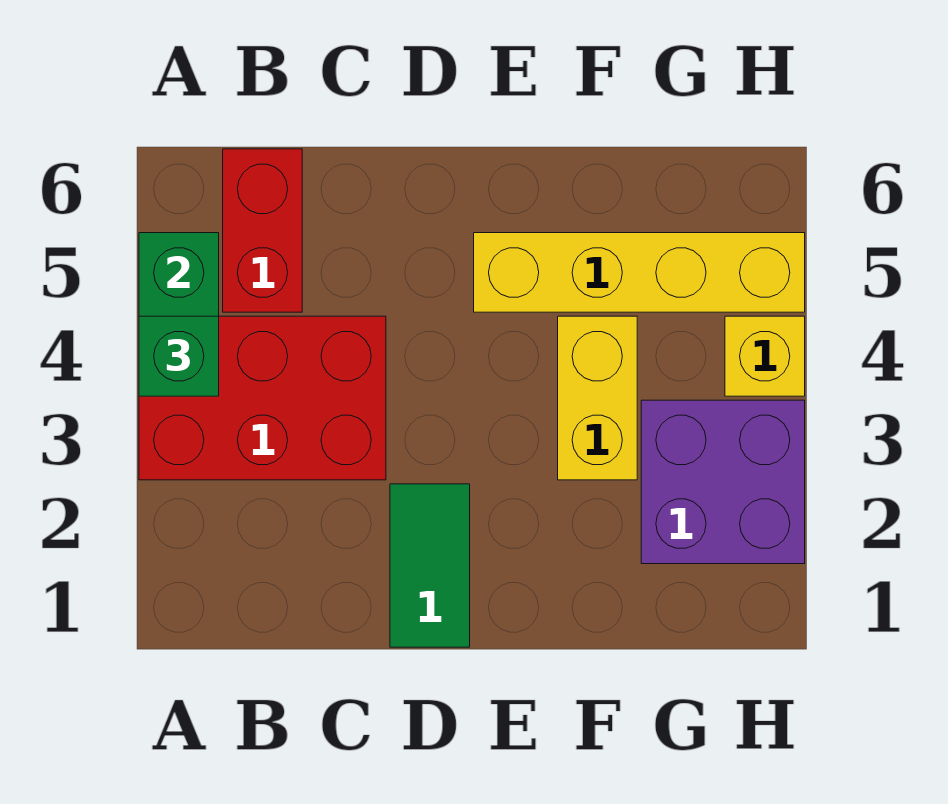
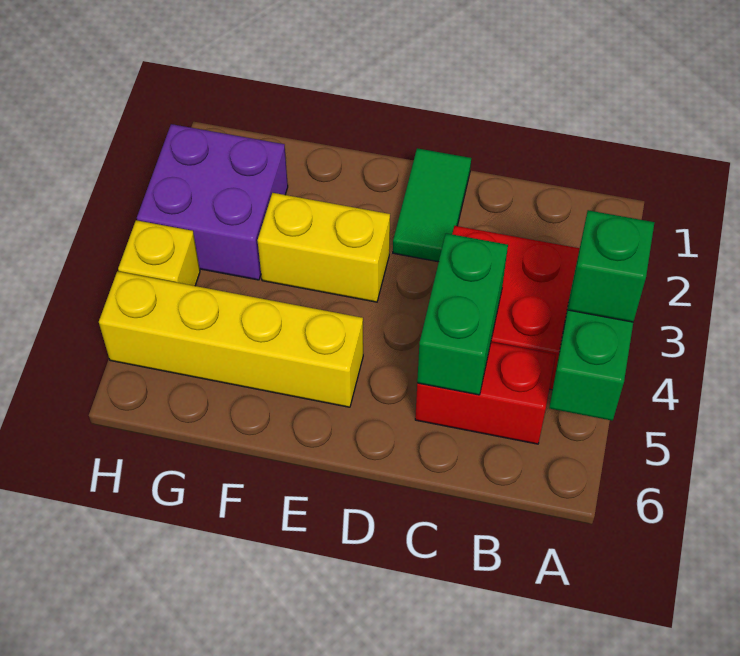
red 1x2 brick [223,149,302,312] -> red 1x2 brick turned to [415,342,556,444]
none -> green 1x2 brick [417,233,508,395]
yellow 1x2 brick [558,316,637,480] -> yellow 1x2 brick turned to [257,193,390,302]

